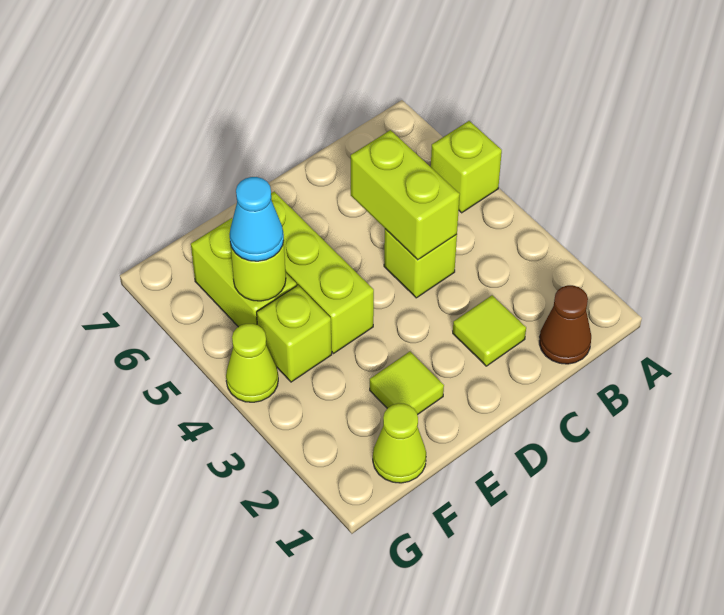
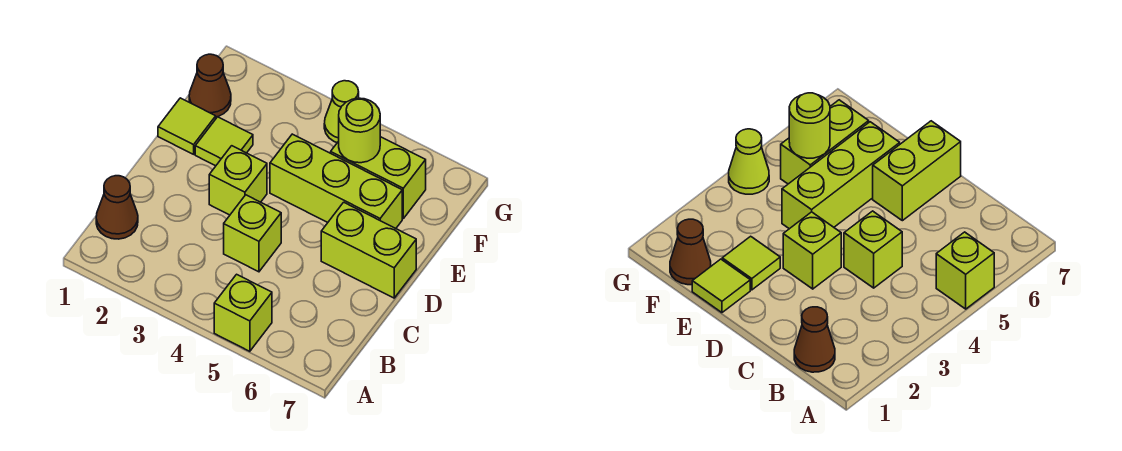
lime 1x1 tile [453,295,526,366] -> lime 1x1 tile moved to [158,98,216,154]
lime 1x2 brick [351,130,460,260] -> lime 1x2 brick moved to [321,202,416,298]
lime 1x1 cone [373,403,426,483] -> brown 1x1 cone [189,54,231,117]
lime 1x1 brick [257,285,332,382] -> lime 1x1 brick moved to [209,146,267,215]
cyan 1x1 cone [229,177,284,261] -> none

